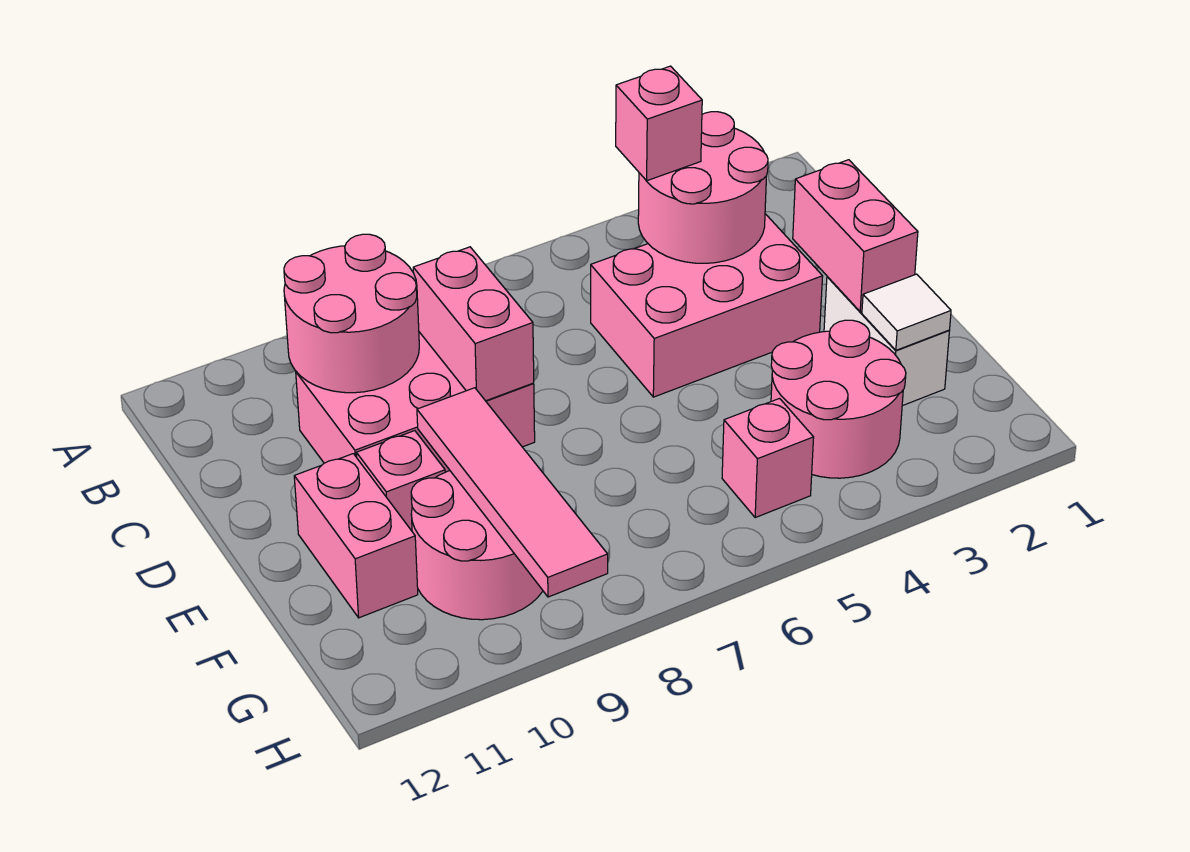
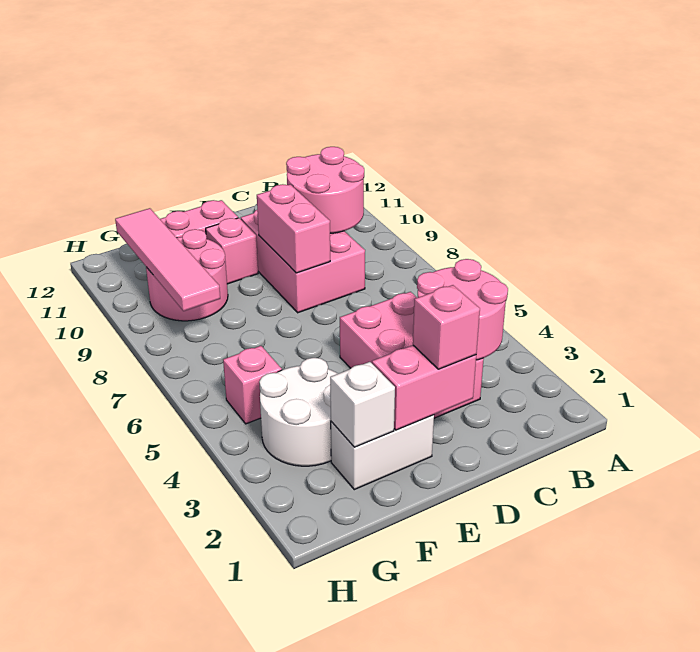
pink 1x1 brick [616,66,702,181] -> pink 1x1 brick moved to [413,285,480,369]
pink 1x2 brick [413,247,534,401] -> pink 1x2 brick turned to [257,184,330,273]
pink 1x4 tile [417,388,608,597] -> pink 1x4 tile turned to [115,208,220,311]
white 1x1 tile [862,274,951,350] -> white 1x1 brick [330,362,395,447]
pink 2x2 round brick [771,320,906,478] -> white 2x2 round brick [259,358,338,466]

